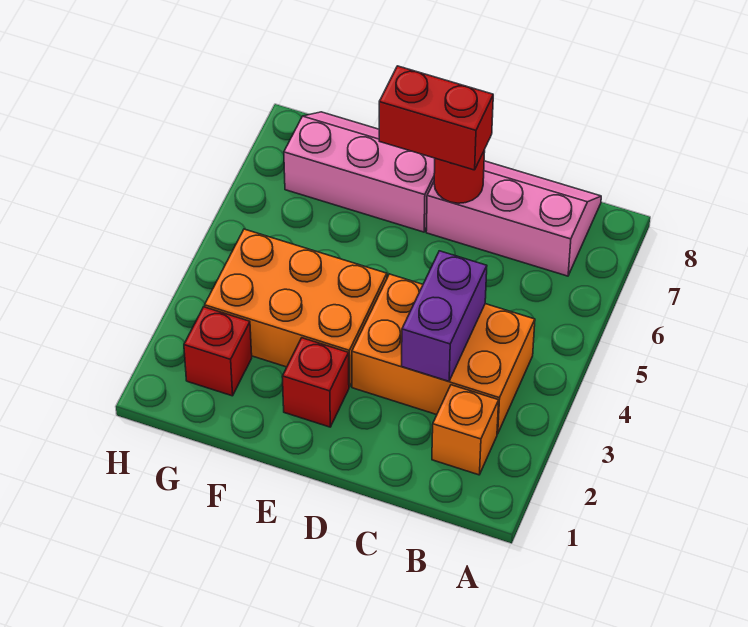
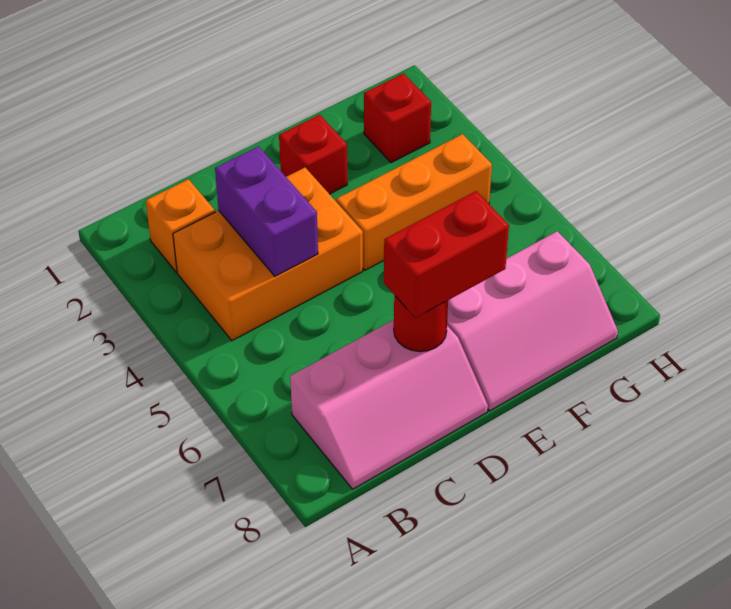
orange 2x3 brick [205,229,387,387] -> orange 1x3 brick [336,134,492,270]

